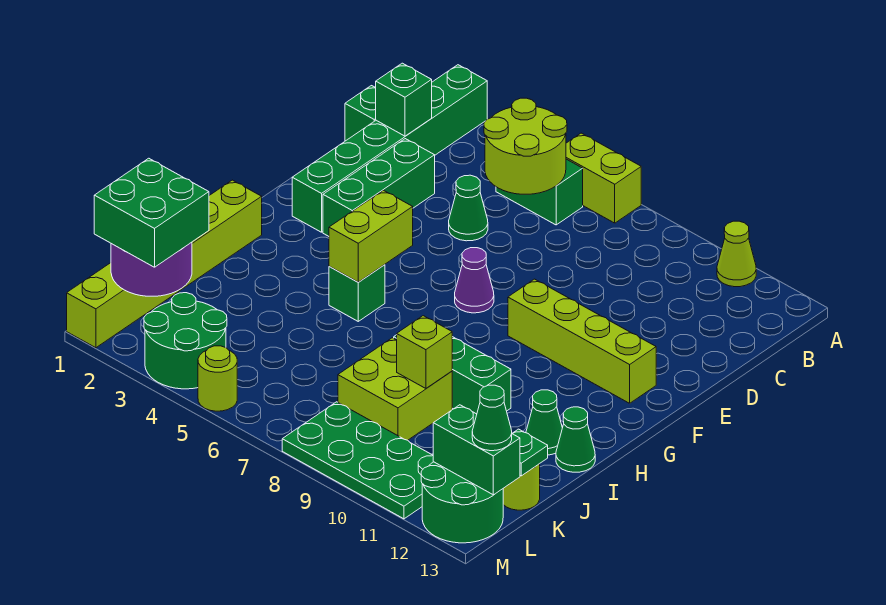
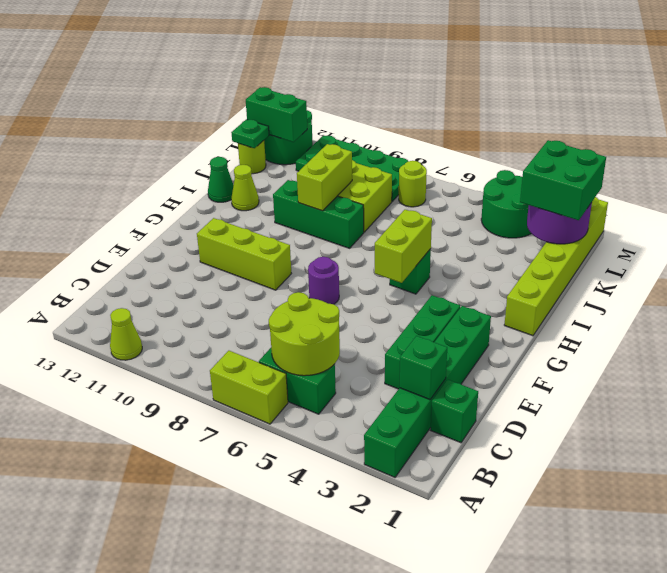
green 1x1 cone [449,175,488,241] -> none
purple 1x1 cone [455,248,494,313] -> purple 1x1 round brick [308,257,339,304]
lime 1x4 brick [508,279,656,403] -> lime 1x3 brick [197,218,291,290]
green 1x1 cone [526,390,562,455] -> lime 1x1 cone [231,165,259,211]
lime 1x1 brick [397,316,452,388] -> lime 1x2 brick [297,144,352,211]
green 1x1 cone [472,385,512,451] -> none
lime 1x1 round brick [198,346,237,411] -> lime 1x1 round brick moved to [399,161,427,207]

